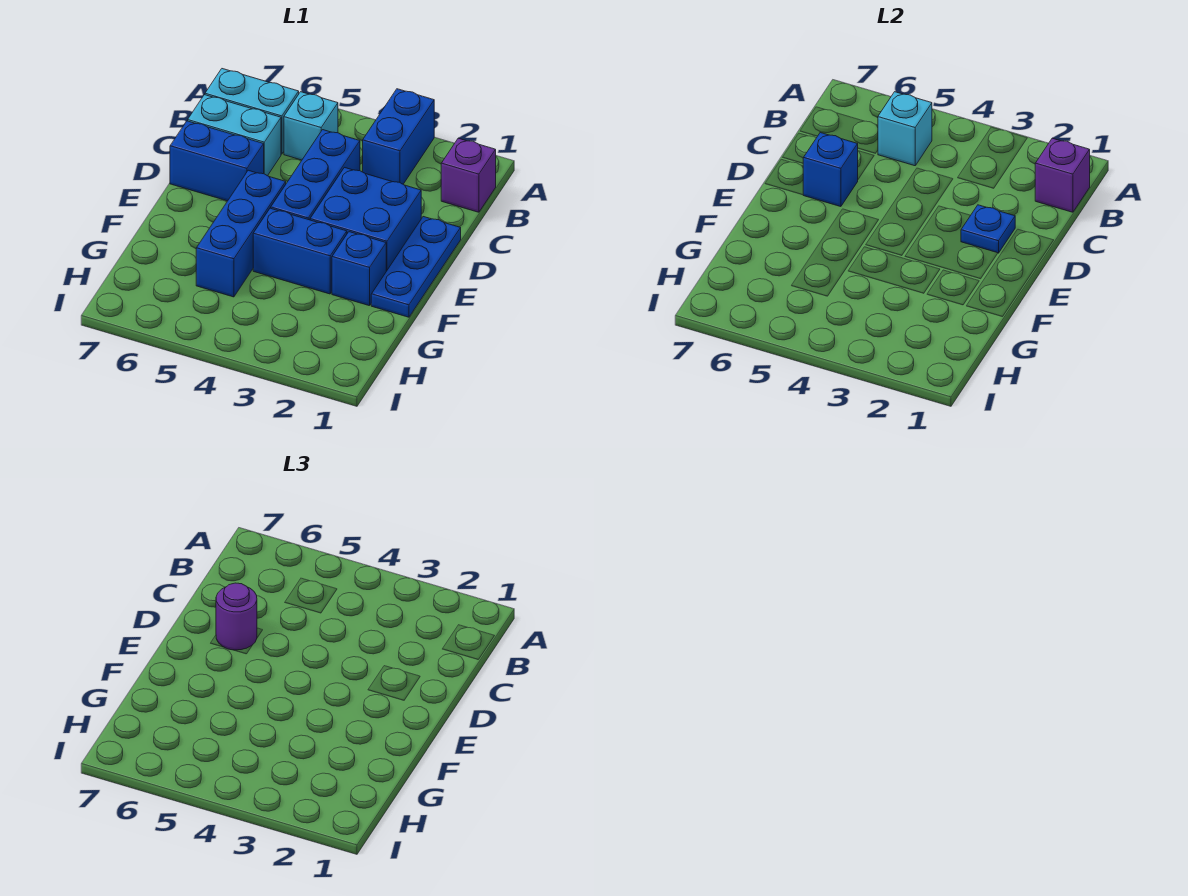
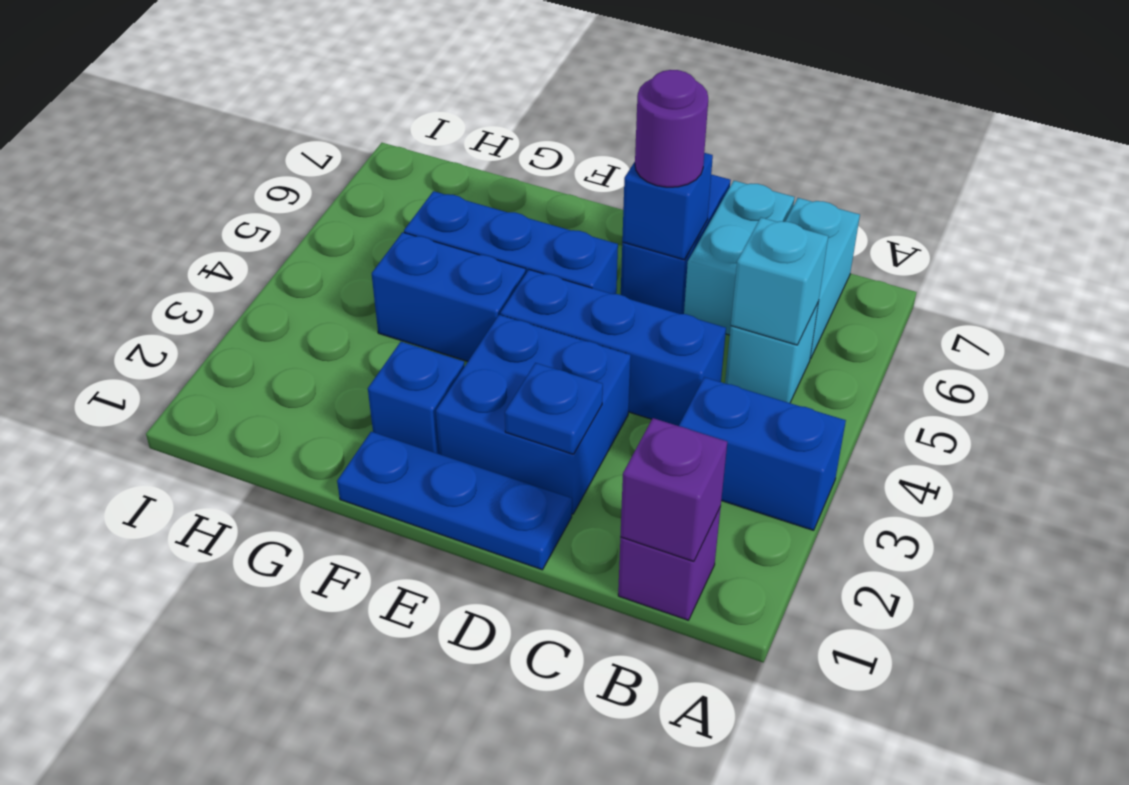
blue 1x2 brick [253,208,347,294] -> blue 1x2 brick turned to [372,232,526,361]

